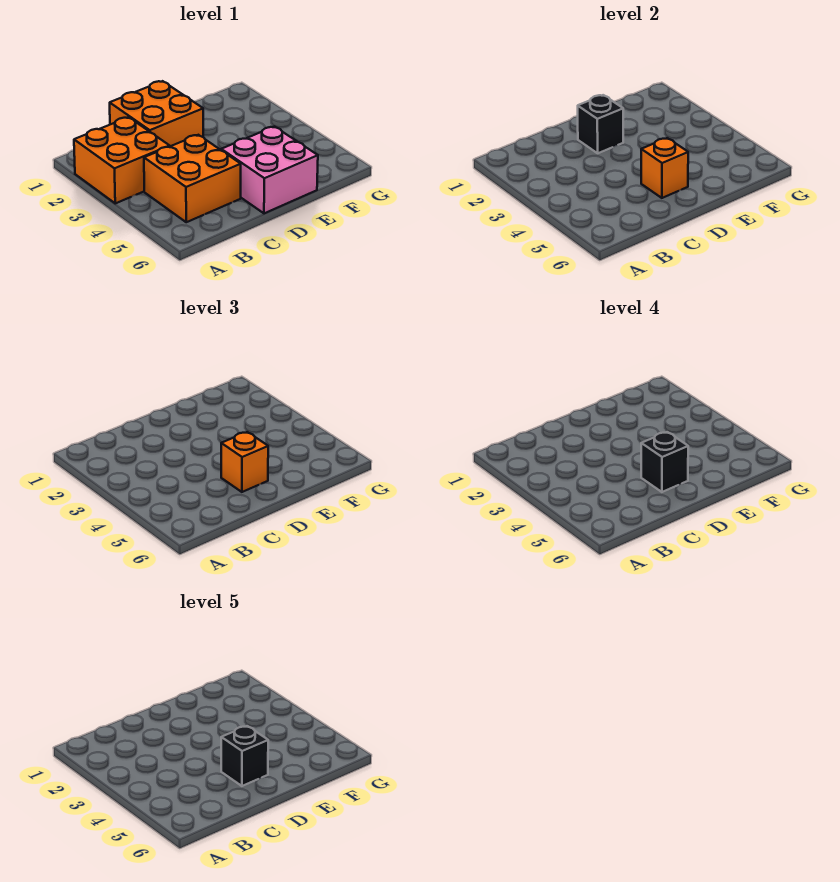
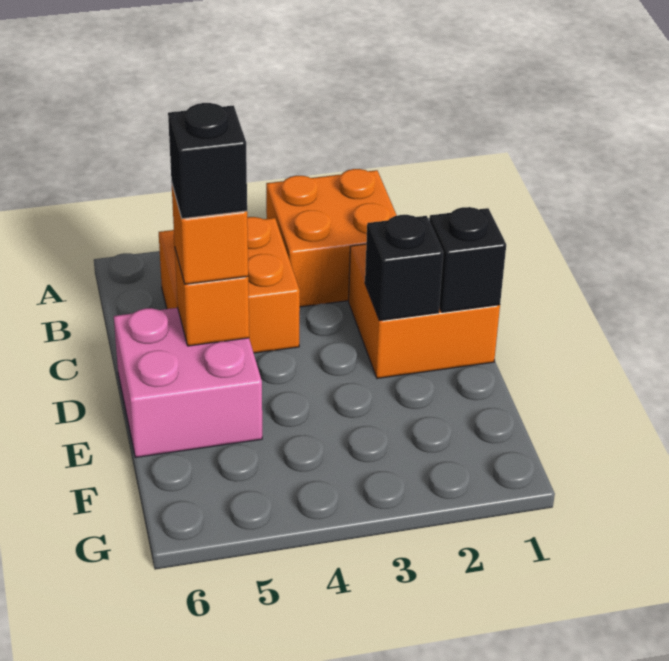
black 1x1 brick [221,726,268,786] -> black 1x1 brick moved to [429,207,506,312]

